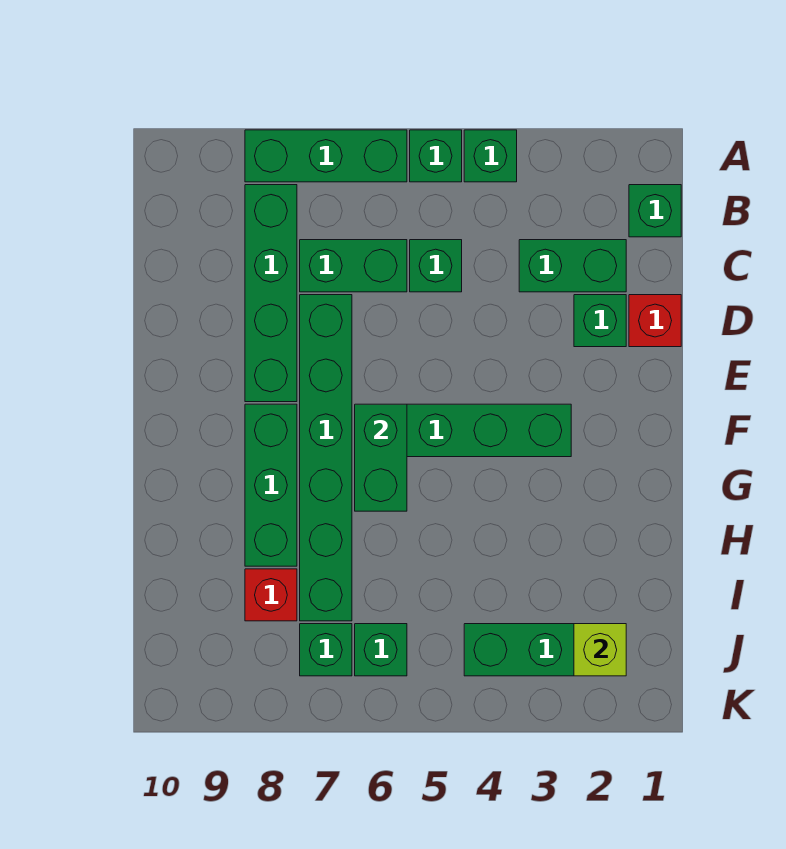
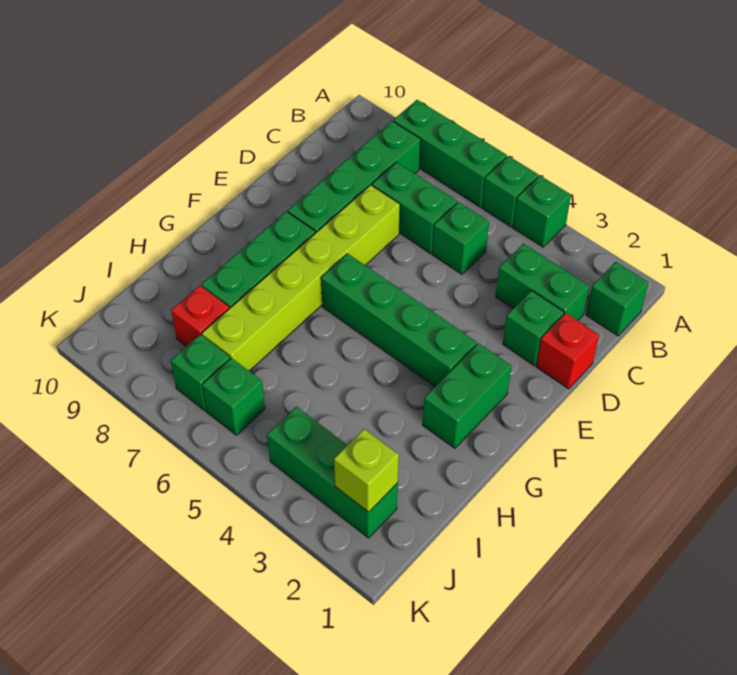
green 1x6 brick [300,295,352,621] -> lime 1x6 brick [202,185,400,371]
green 1x2 brick [355,404,407,511] -> green 1x2 brick moved to [423,343,512,448]

